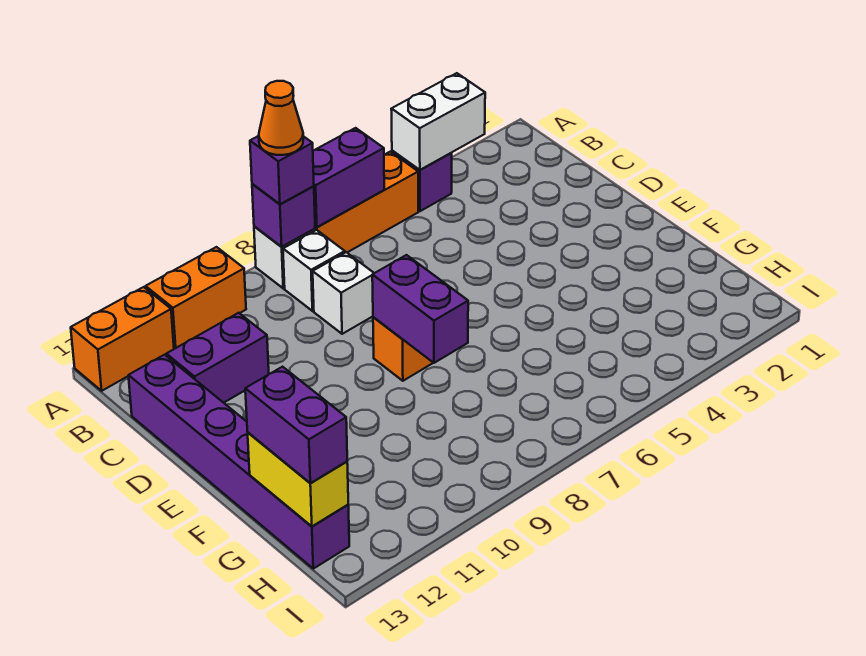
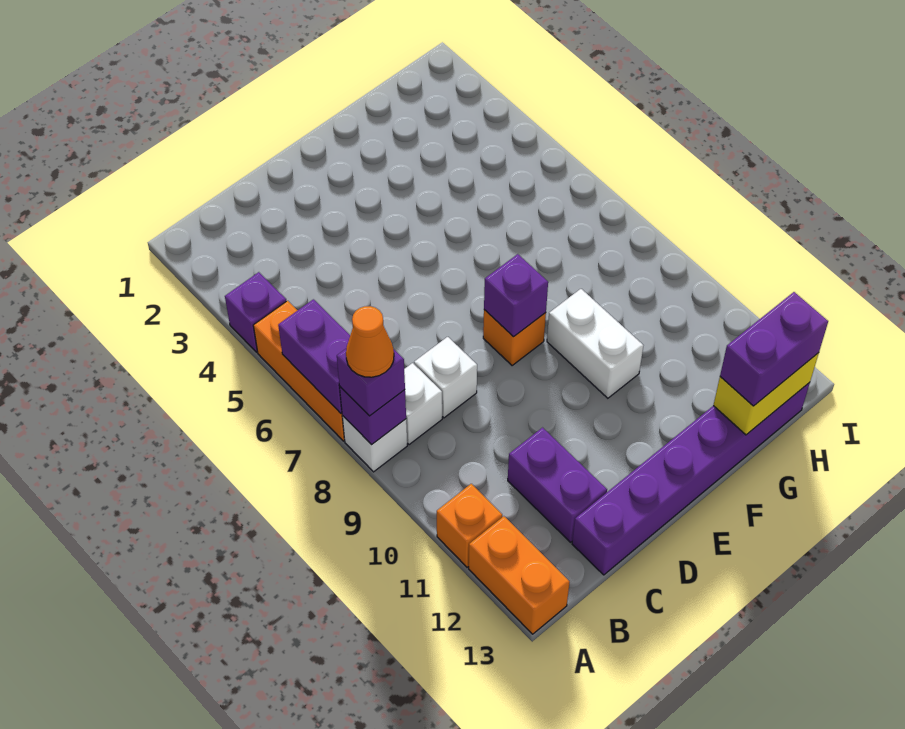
white 1x2 brick [391,73,485,170] -> white 1x2 brick moved to [547,289,643,398]
orange 1x2 brick [146,247,246,348] -> orange 1x1 brick [437,484,502,567]
purple 1x2 brick [372,255,468,363] -> purple 1x1 brick [484,254,548,337]

